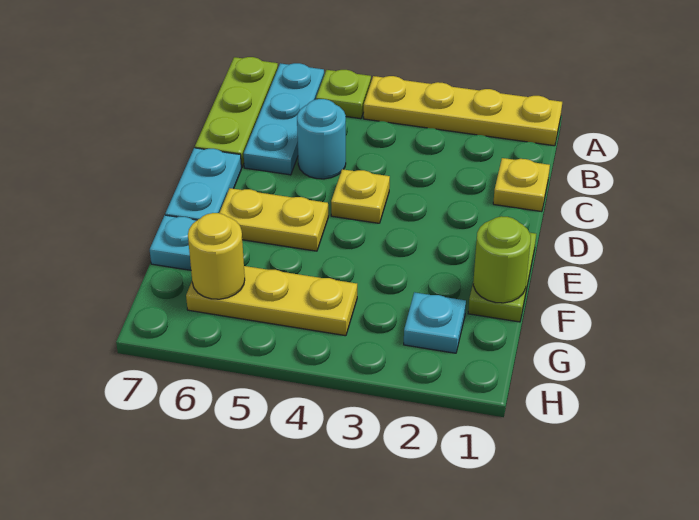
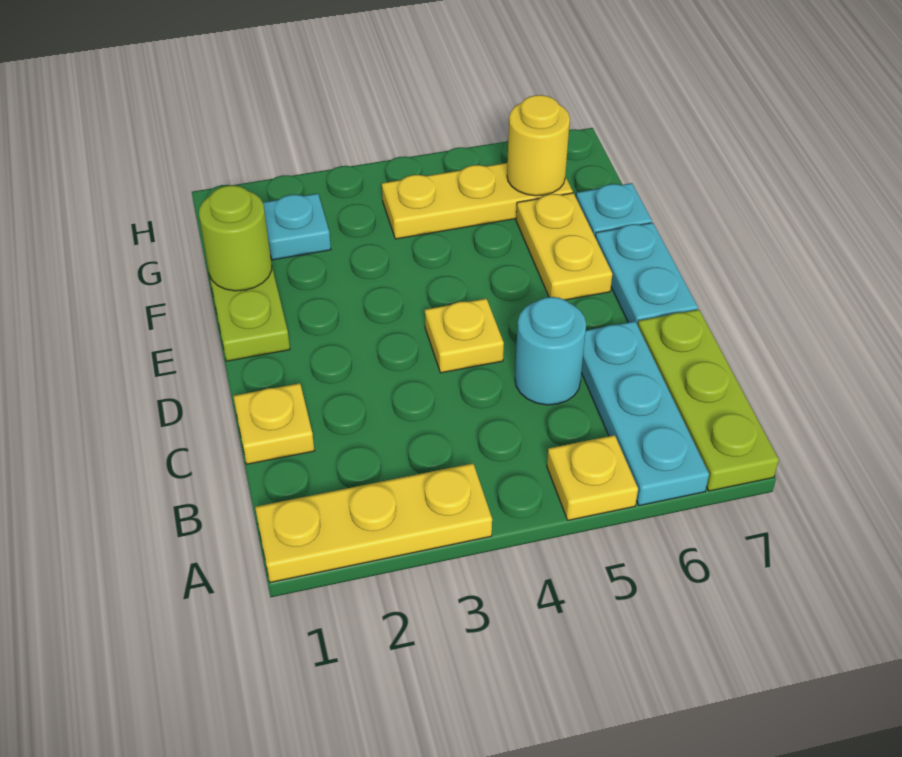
yellow 1x4 plate [364,76,562,146] -> yellow 1x3 plate [255,463,492,583]
lime 1x1 plate [316,70,371,119] -> yellow 1x1 plate [547,435,638,520]
yellow 1x2 plate [220,188,328,251] -> yellow 1x2 plate turned to [516,193,612,300]

